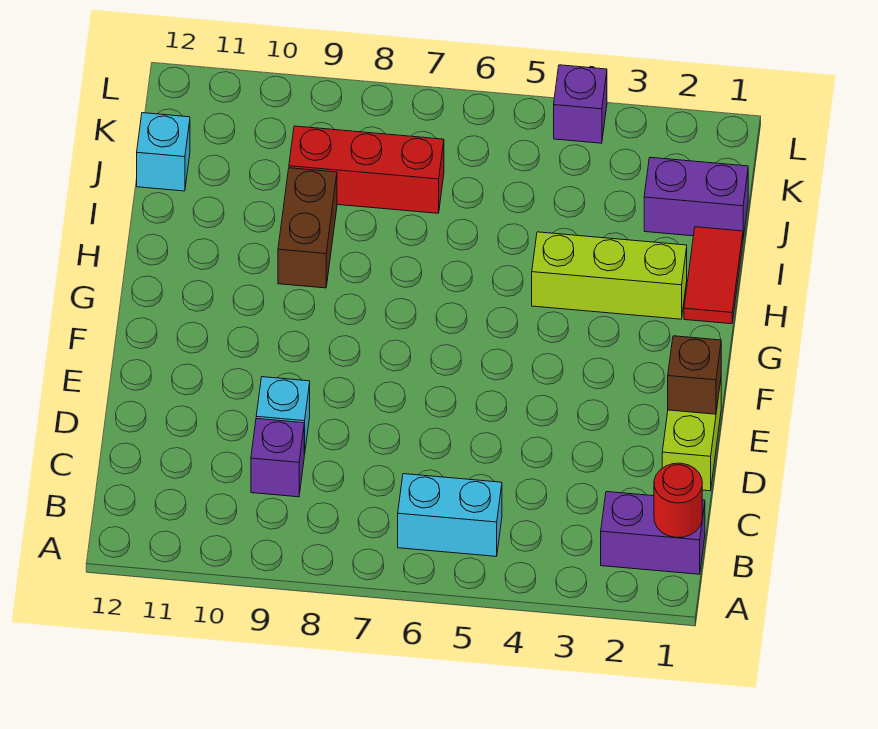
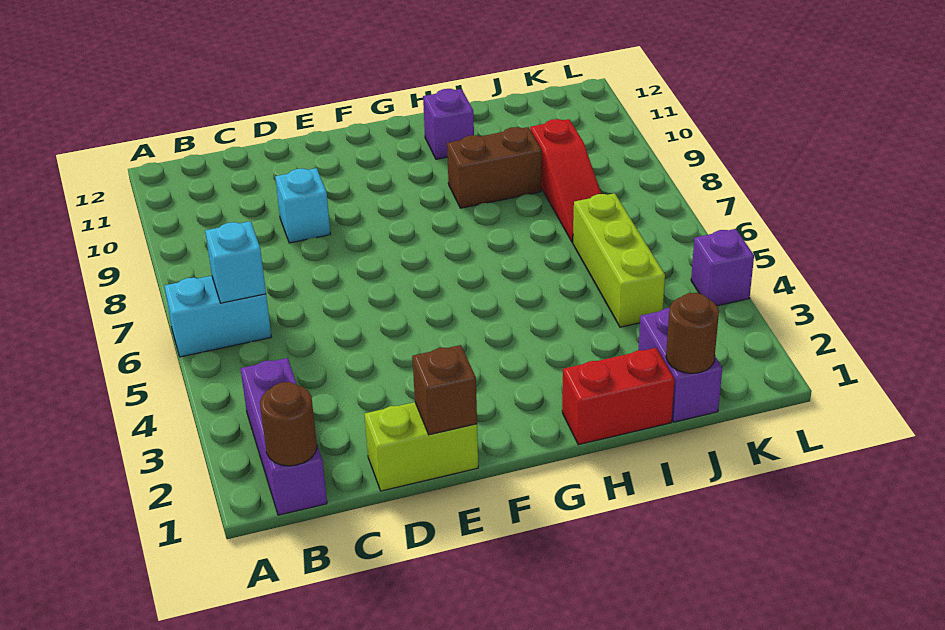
purple 1x2 brick [601,492,705,574] -> purple 1x3 brick [240,358,327,515]
red 1x1 round brick [654,463,702,537] -> brown 1x1 round brick [260,382,317,466]
cyan 1x2 brick [398,474,502,557] -> cyan 1x2 brick turned to [165,276,271,357]
purple 1x1 brick [251,418,304,497] -> purple 1x1 brick moved to [423,89,474,159]
red 1x2 tile [684,227,743,324] -> red 1x2 brick [562,348,675,445]
lime 1x3 brick [532,232,687,319] -> lime 1x3 brick moved to [573,193,665,327]
none -> brown 1x1 round brick [666,293,719,373]
red 1x3 brick [289,126,444,213] -> red 1x3 slope [530,119,601,243]
cyan 1x1 brick [137,113,190,191] -> cyan 1x1 brick moved to [205,221,266,303]

